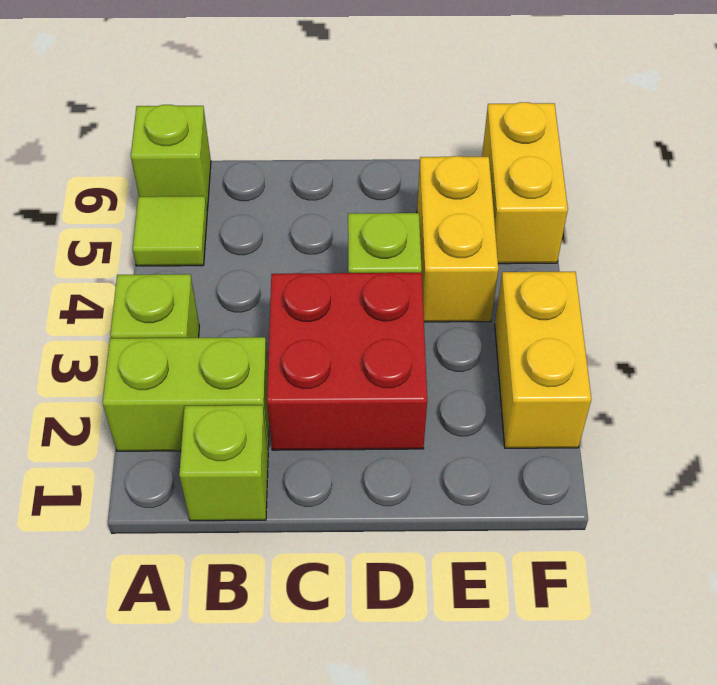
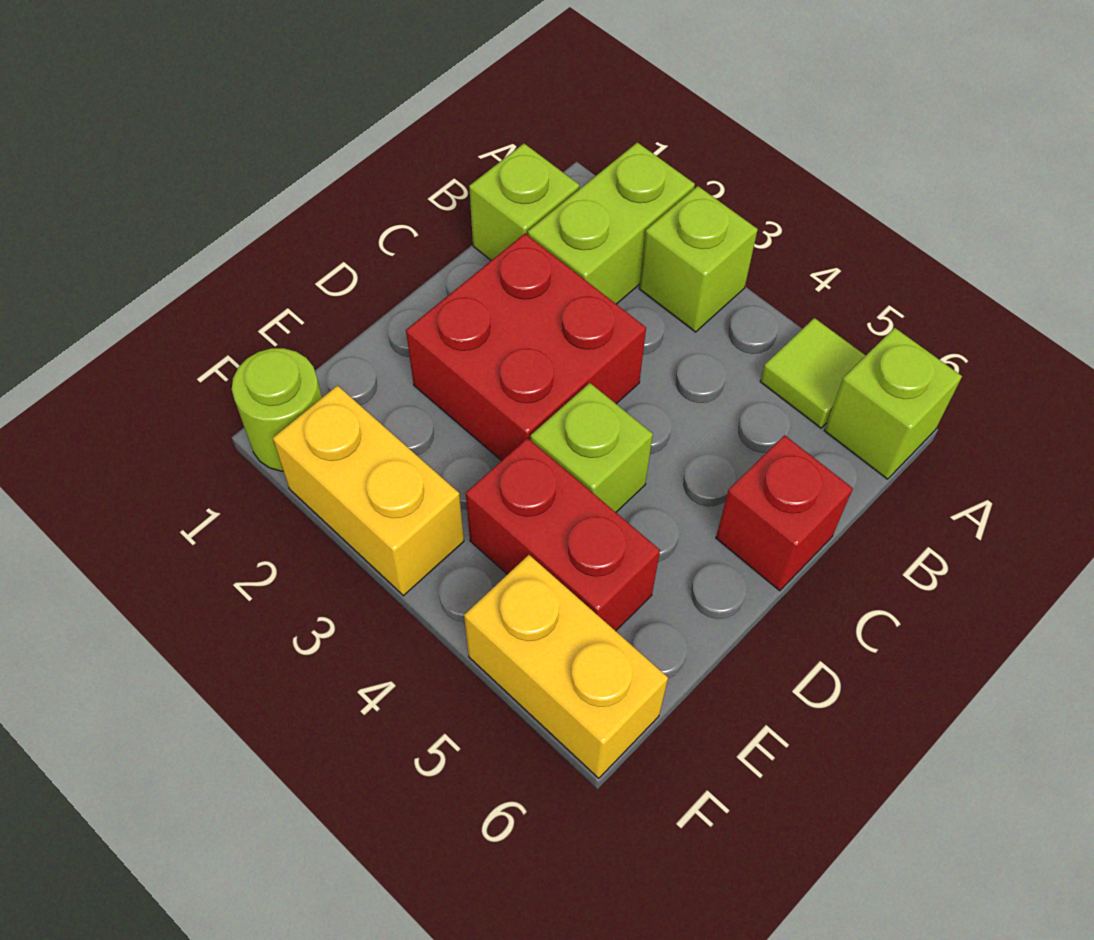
none -> red 1x1 brick [716,435,853,591]
yellow 1x2 brick [417,156,498,322] -> red 1x2 brick [466,438,660,631]
none -> lime 1x1 round brick [232,348,322,471]

